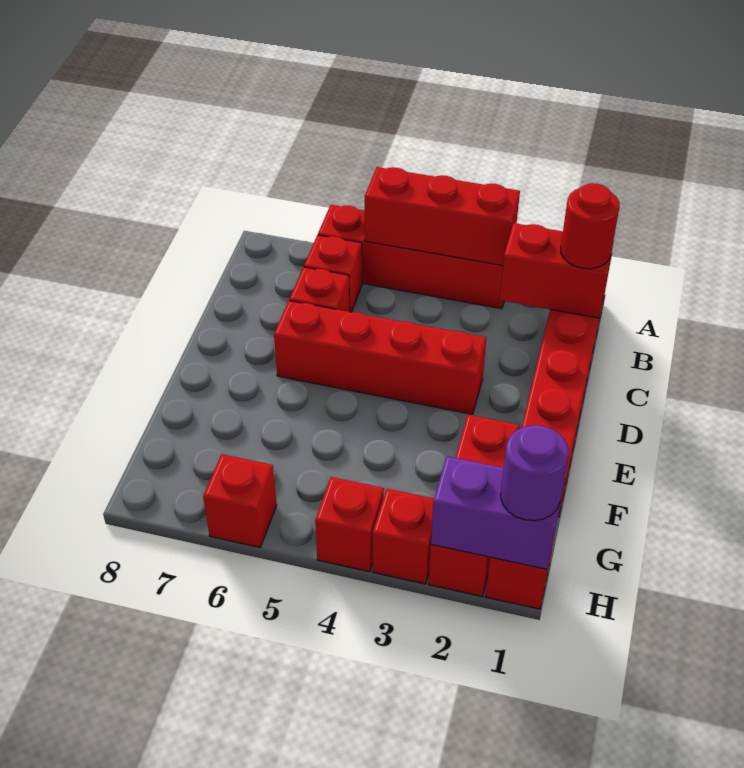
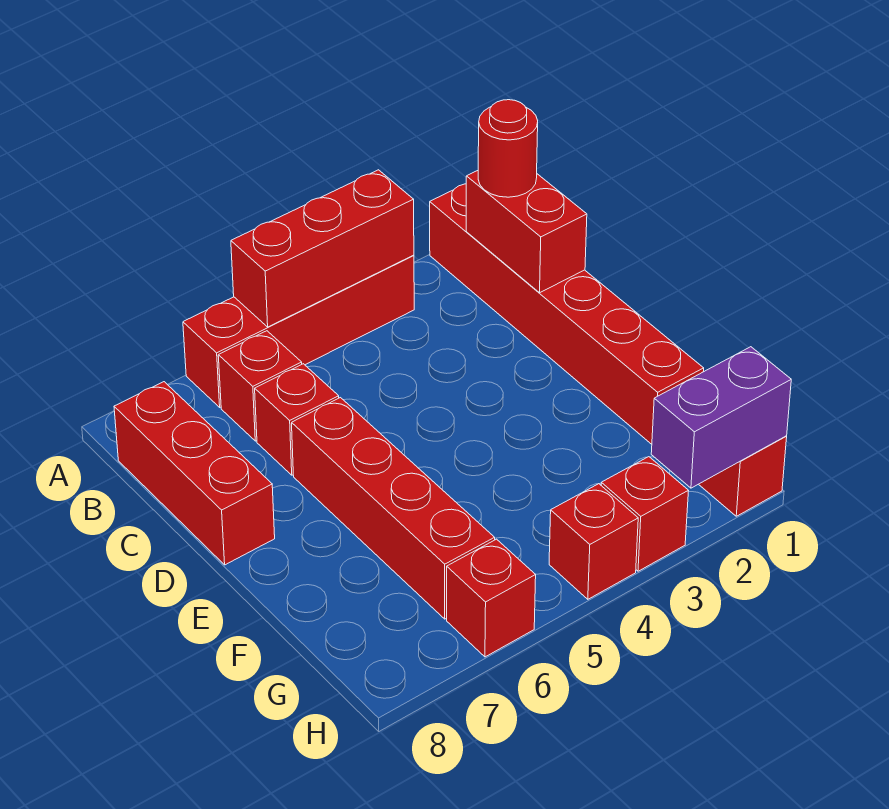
red 1x2 brick [500,223,614,318] -> red 1x2 brick turned to [466,171,587,293]
red 1x4 brick [274,301,486,414] -> red 1x4 brick turned to [292,398,495,619]
red 1x3 brick [429,415,519,596] -> red 1x3 brick moved to [114,382,275,565]
purple 1x1 round brick [501,425,568,521] -> none

